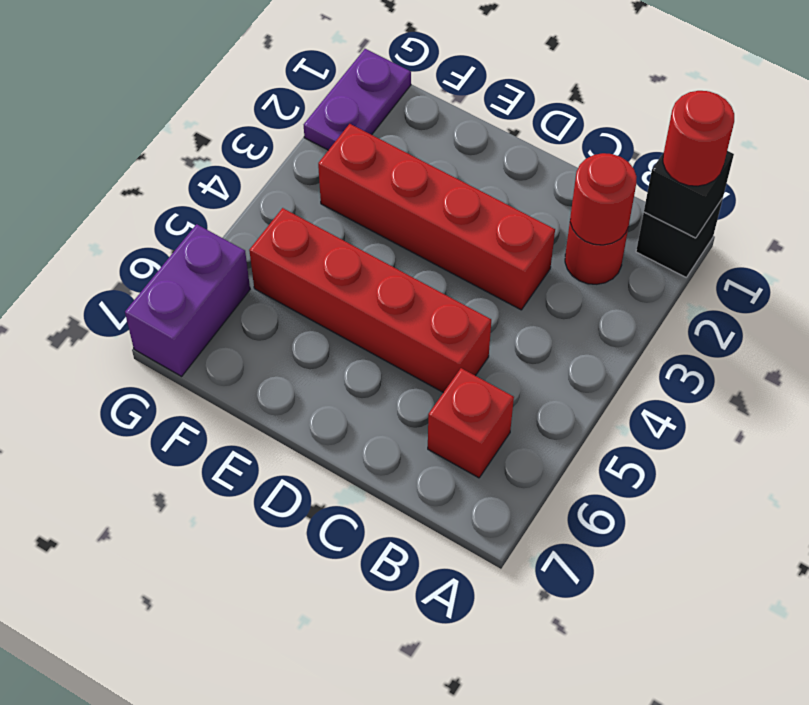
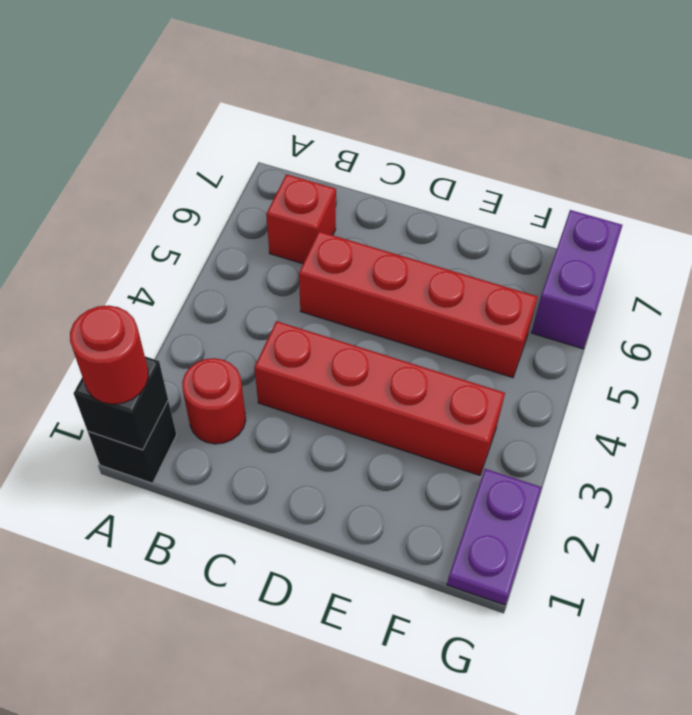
red 1x1 round brick [570,153,637,245] -> none

